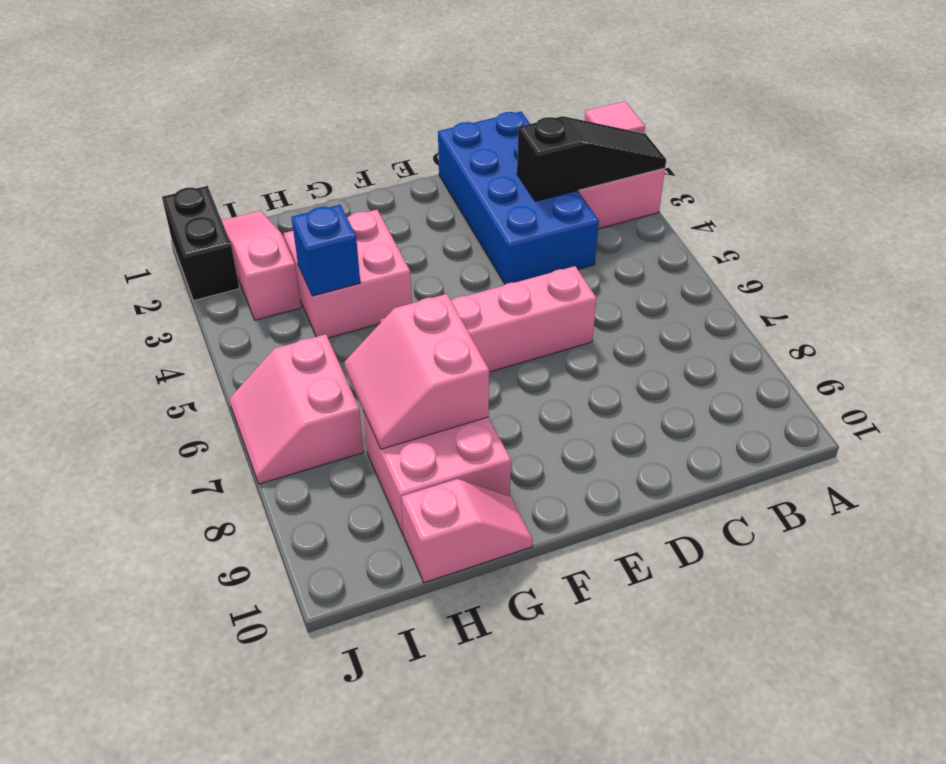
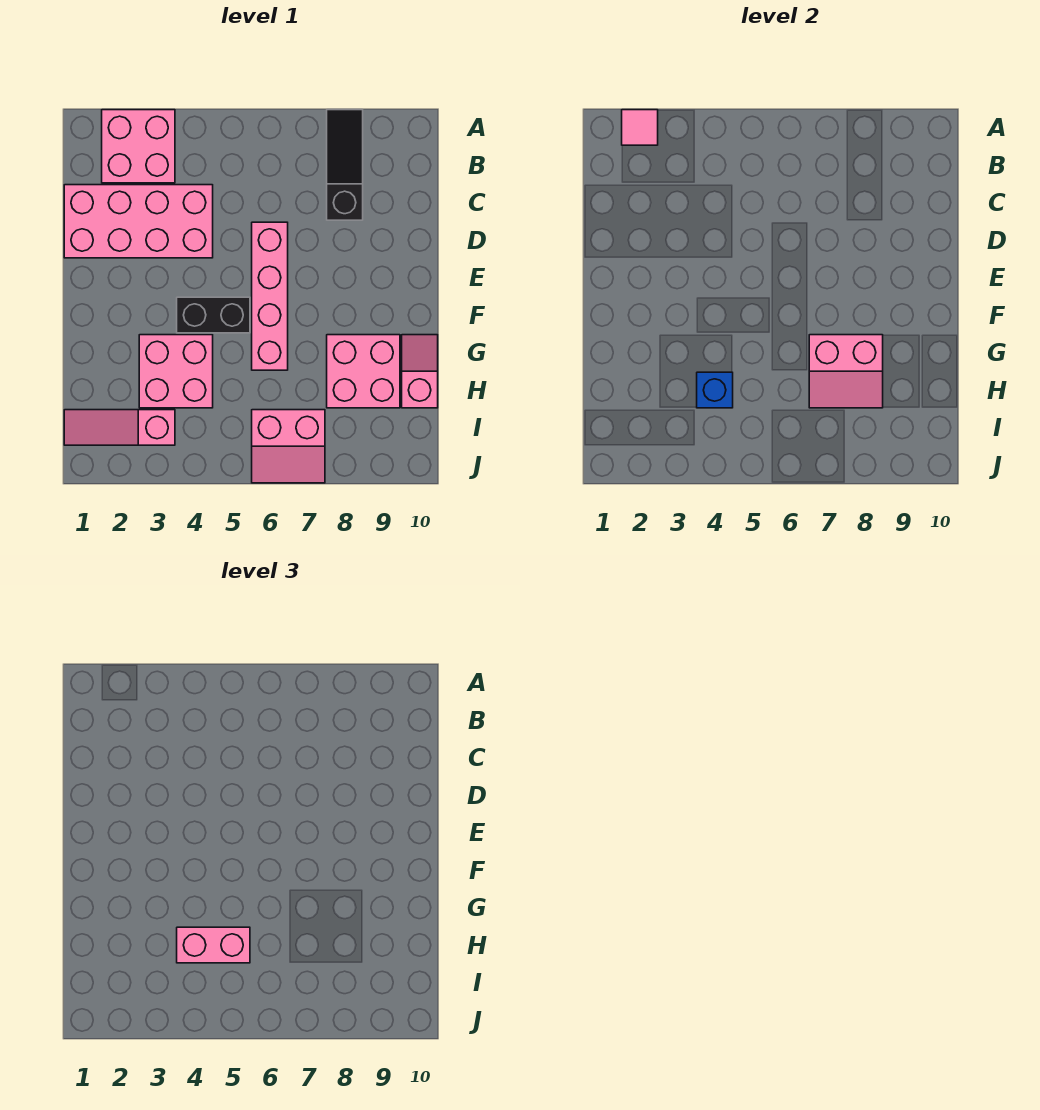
black 1x3 slope [517,116,666,201] -> black 1x3 slope moved to [327,110,363,220]
blue 2x4 brick [438,112,599,284] -> pink 2x4 brick [64,185,213,258]
none -> pink 1x2 brick [177,927,250,963]
black 1x2 brick [162,186,239,301] -> black 1x2 brick moved to [177,297,250,333]

